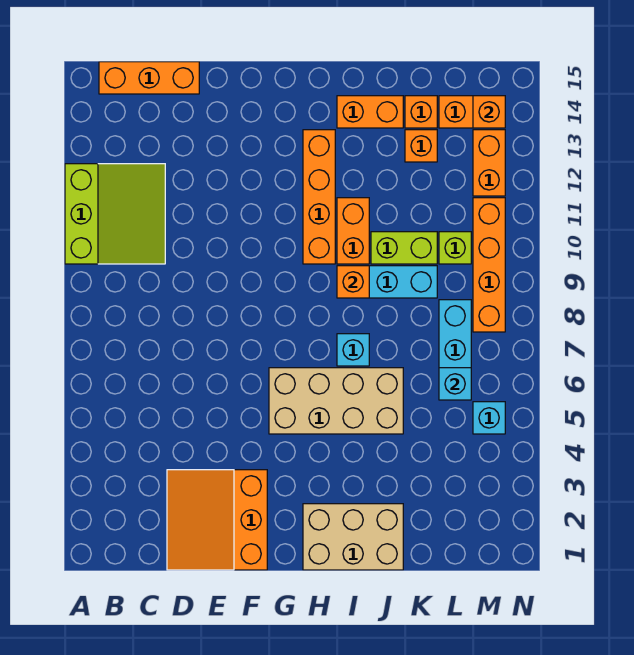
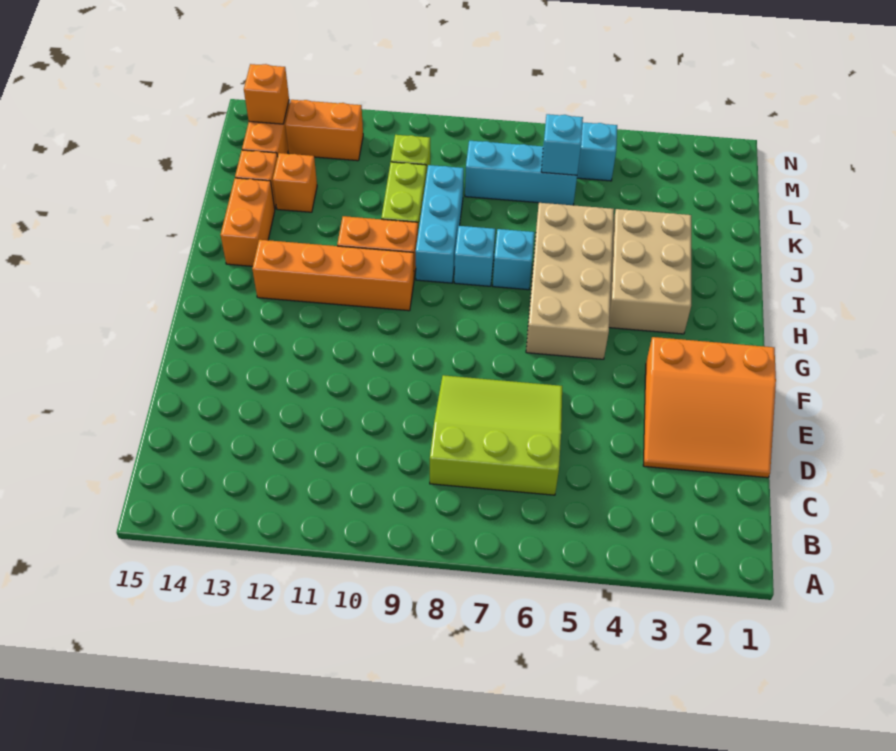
lime 3x3 slope [65,164,165,264] -> lime 3x3 slope moved to [430,375,562,495]
orange 1x3 brick [99,62,199,94] -> none
tan 2x3 brick [303,504,403,570] -> tan 2x3 brick moved to [609,209,691,334]
none -> cyan 1x1 brick [454,226,495,286]
orange 1x1 brick [337,266,369,298] -> none
orange 1x4 brick [473,198,505,332] -> none

